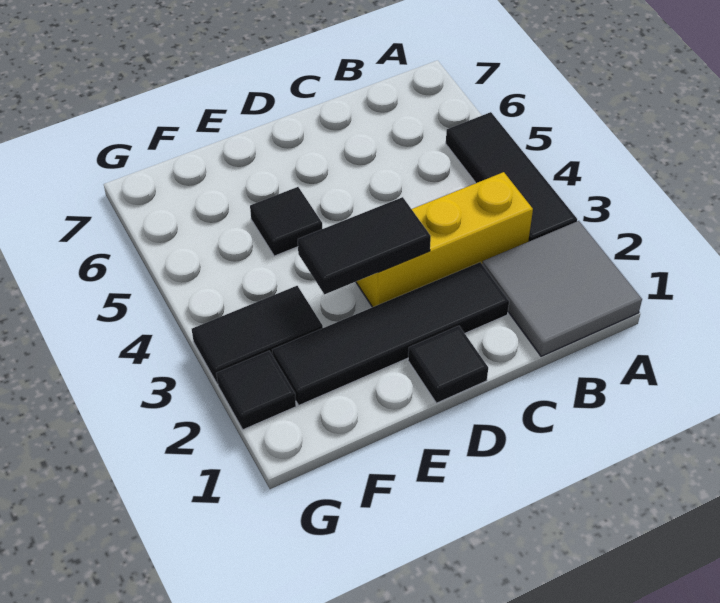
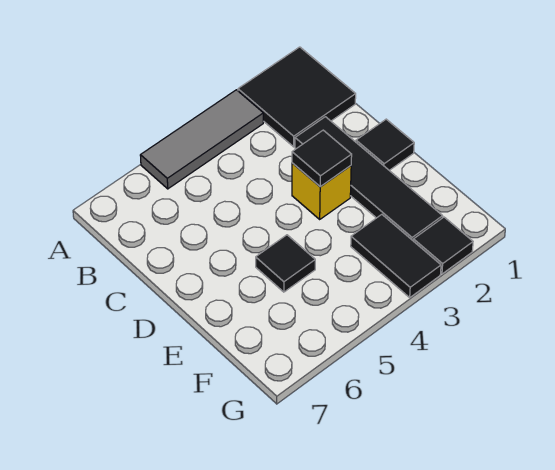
grey 2x2 tile [482,221,642,356] -> black 2x2 tile [238,47,356,147]
black 1x3 tile [446,112,577,242] -> grey 1x3 tile [140,90,263,189]
yellow 1x3 brick [356,172,533,307] -> yellow 1x1 brick [292,163,351,219]
black 1x2 tile [298,197,431,294] -> black 1x1 tile [292,130,352,187]

